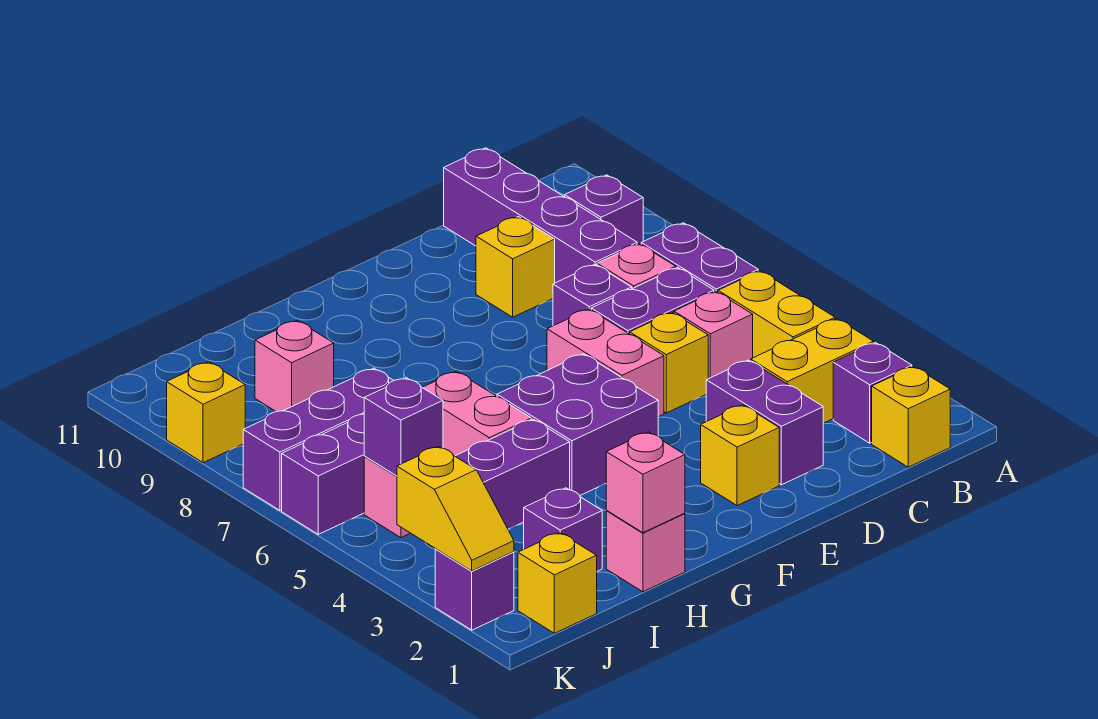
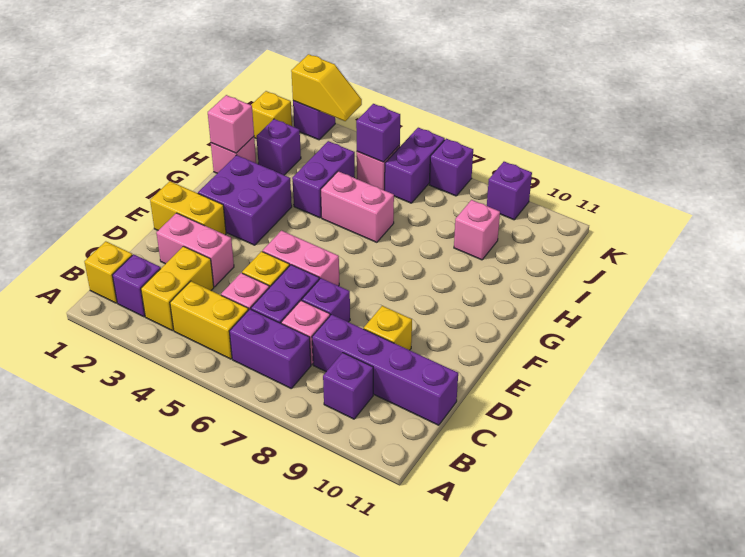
purple 1x2 brick [706,360,823,485] -> pink 1x2 brick [156,213,234,287]
yellow 1x1 brick [701,405,779,506] -> yellow 1x2 brick [150,181,226,235]
purple 2x2 brick [497,354,658,495] -> purple 2x2 brick moved to [198,155,292,245]
purple 1x3 brick [243,368,394,510] -> purple 1x1 brick [429,139,473,196]
yellow 1x2 slope [397,447,514,571] -> yellow 1x2 slope turned to [291,54,362,121]
yellow 1x1 brick [167,362,245,463] -> purple 1x1 brick [487,162,532,220]

